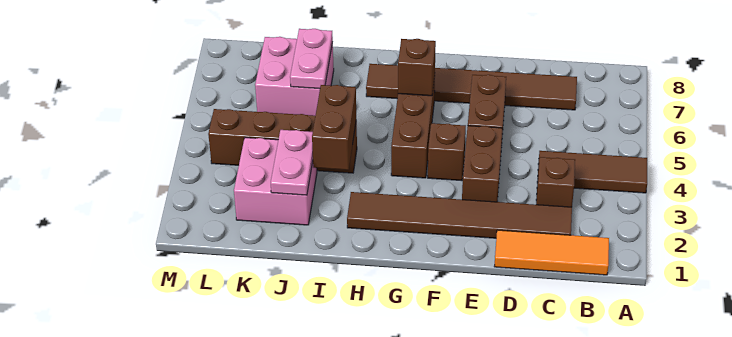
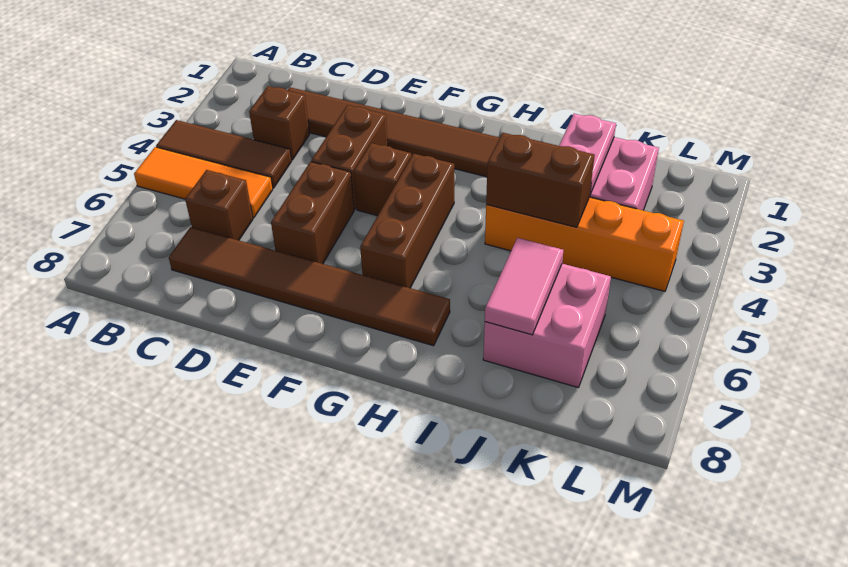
orange 1x3 tile [494,230,609,275] -> orange 1x3 tile moved to [134,147,273,218]
brown 1x1 brick [398,39,436,96] -> brown 1x1 brick moved to [185,170,253,240]
brown 1x2 brick [312,85,356,170] -> brown 1x2 brick turned to [486,133,595,227]
brown 1x4 brick [208,109,357,173] -> orange 1x4 brick [485,197,684,291]
pink 1x2 plate [290,29,333,89] -> pink 1x2 tile [485,238,563,335]

